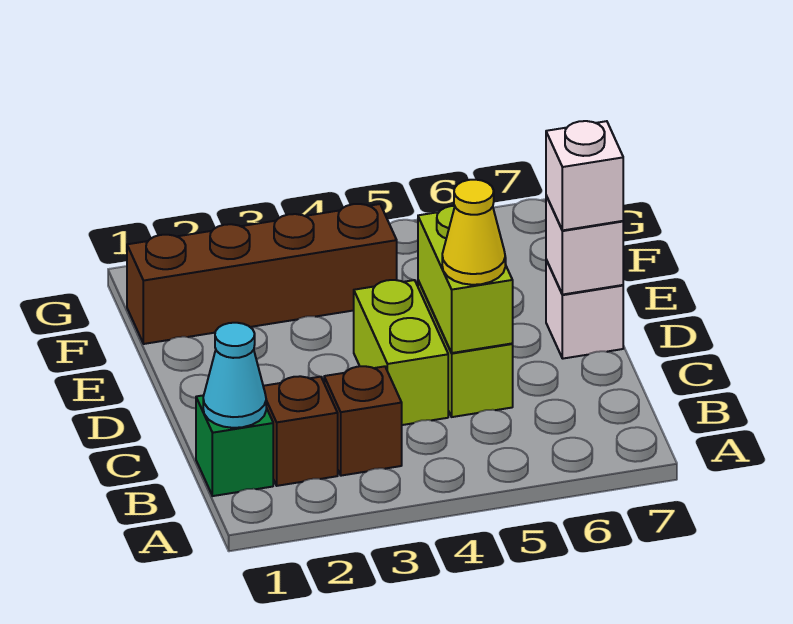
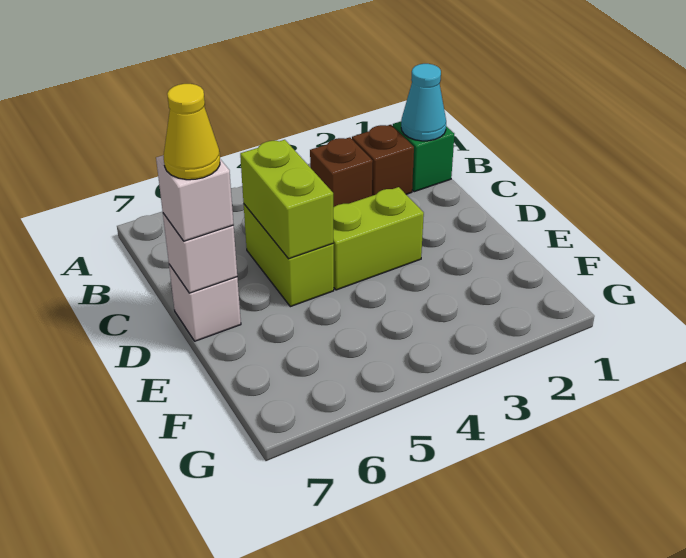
lime 1x2 brick [354,280,448,425] -> lime 1x2 brick turned to [333,187,424,290]
yellow 1x1 cone [442,180,505,285] -> yellow 1x1 cone moved to [163,84,220,180]
brown 1x4 brick [127,204,397,344] -> none

